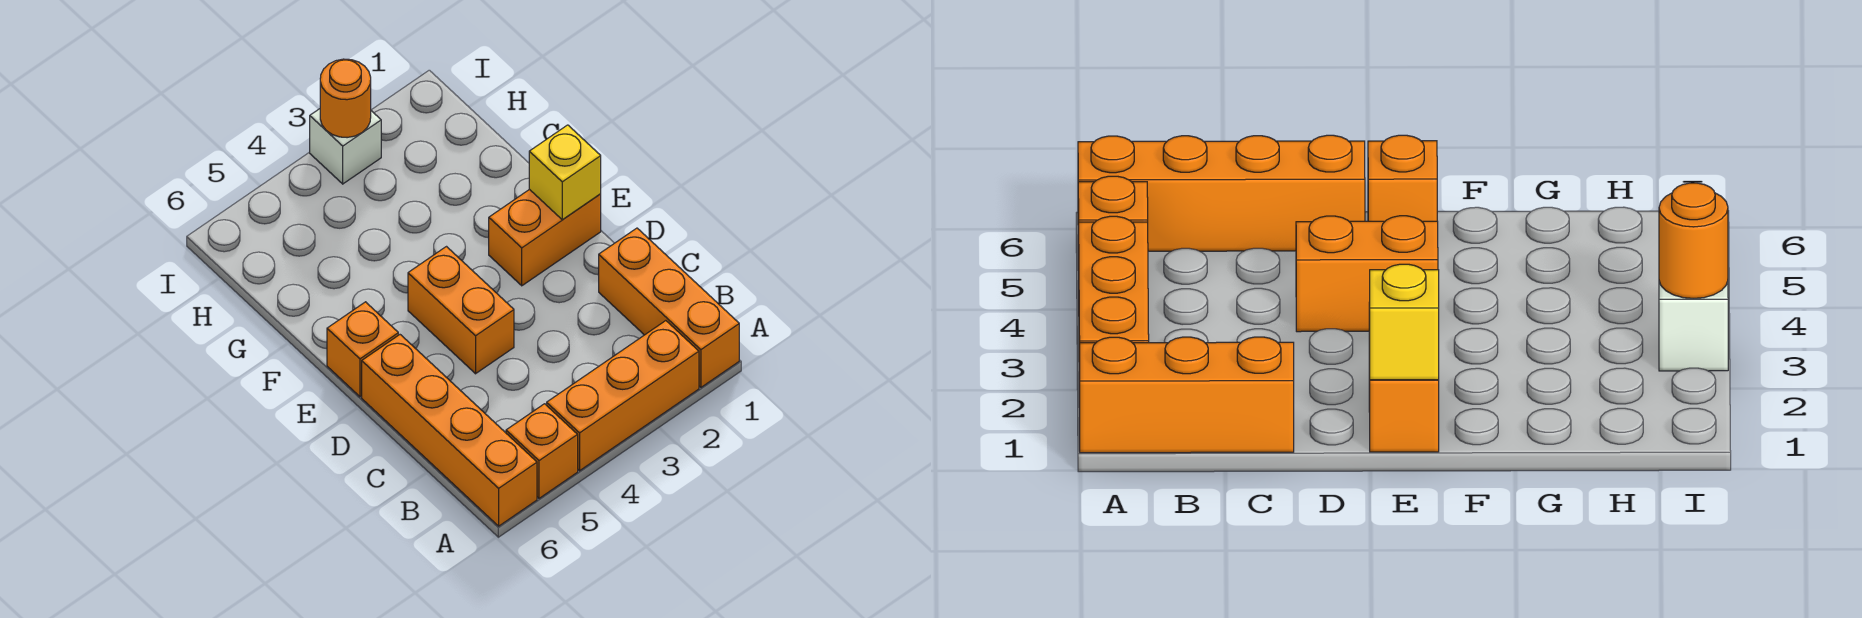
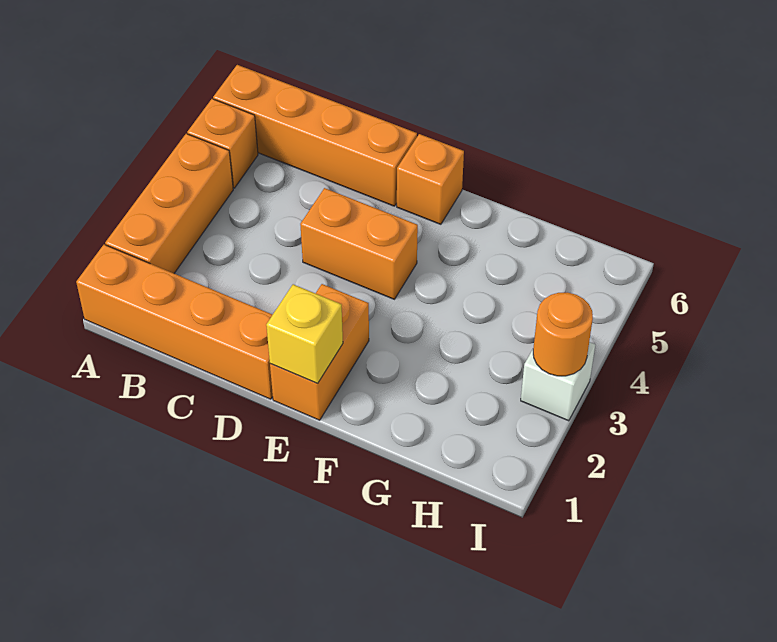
orange 1x3 brick [599,228,739,387] -> orange 1x4 brick [76,245,273,399]

